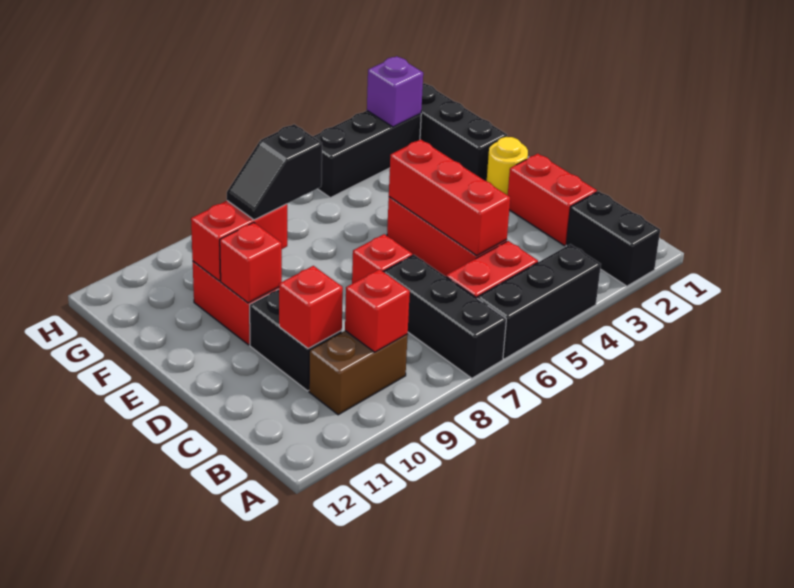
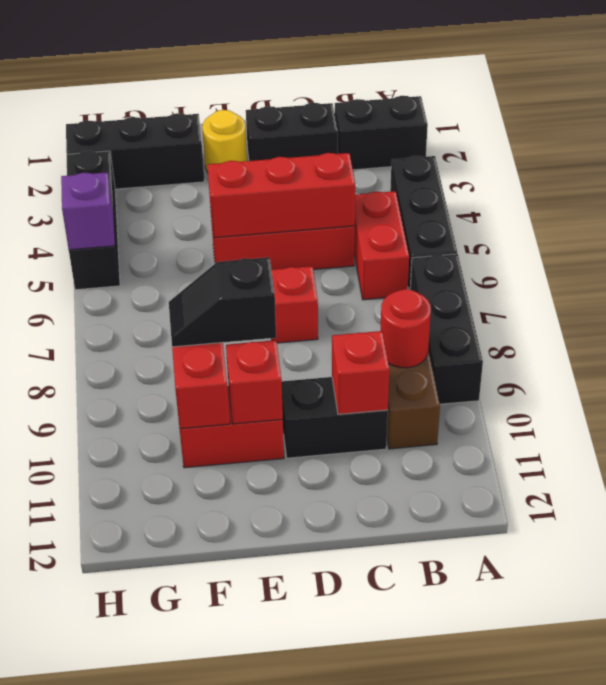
black 1x3 brick [383,255,506,378] -> black 1x3 brick turned to [410,254,483,404]
red 1x1 brick [345,269,410,352] -> red 1x1 round brick [381,289,431,368]
red 1x2 brick [508,154,597,246] -> black 1x2 brick [246,103,338,161]
black 1x2 slope [227,124,322,220] -> black 1x2 slope turned to [169,257,276,347]
purple 1x1 brick [367,56,423,127] -> purple 1x1 brick moved to [61,172,115,250]

